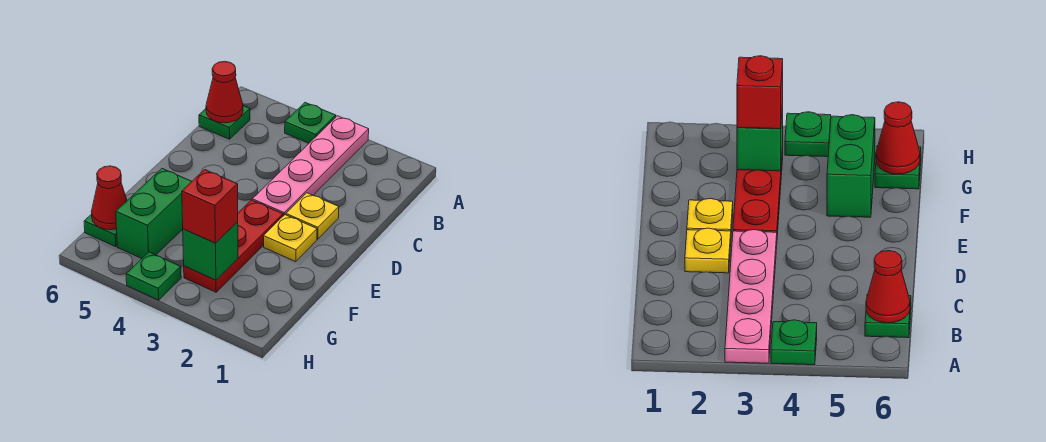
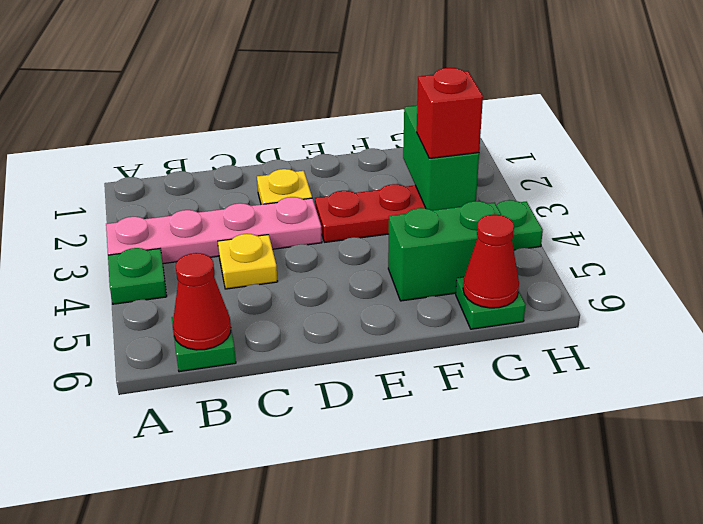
yellow 1x1 plate [264,215,317,262] -> yellow 1x1 plate moved to [218,234,278,289]
green 1x1 brick [183,222,238,280] -> green 1x2 brick [403,106,479,210]

